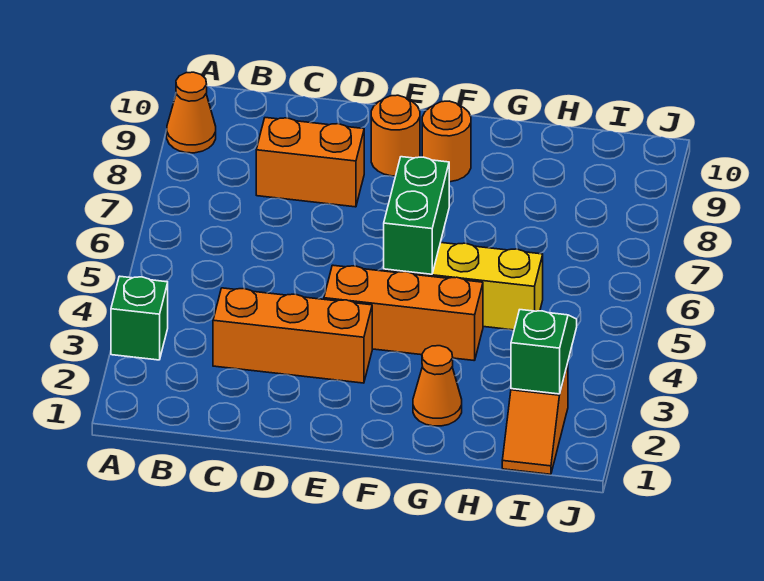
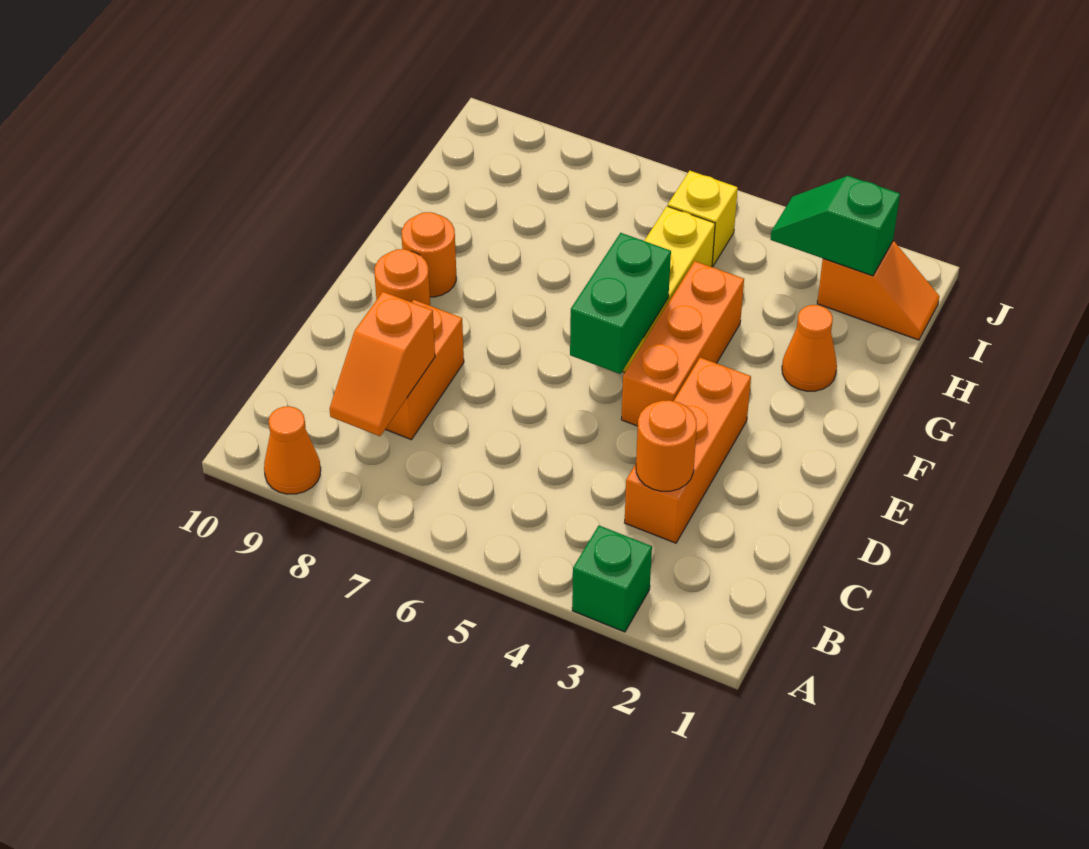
none -> orange 1x2 slope [330,292,435,436]
none -> orange 1x1 round brick [636,400,697,491]
green 1x2 brick [384,157,449,274] -> green 1x2 brick turned to [570,233,671,374]
none -> yellow 1x1 brick [668,171,738,266]

